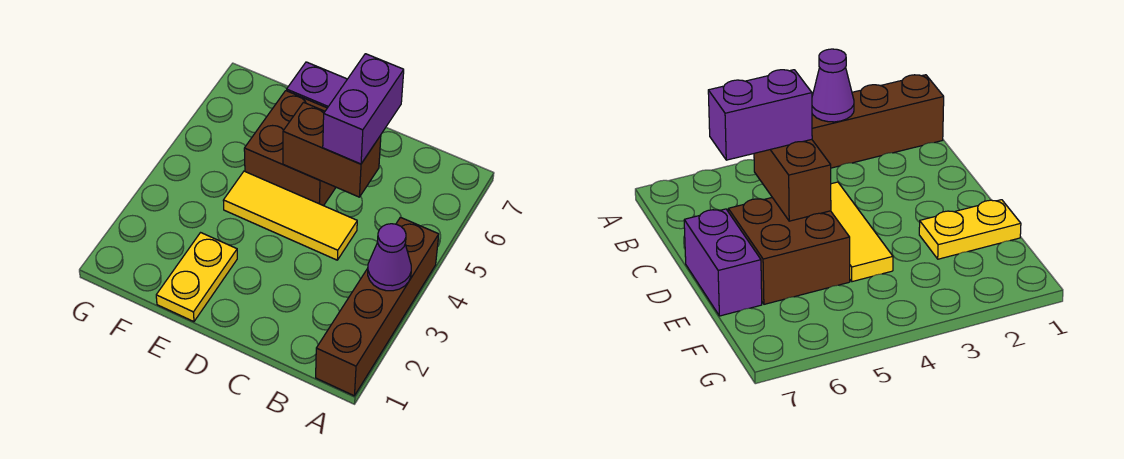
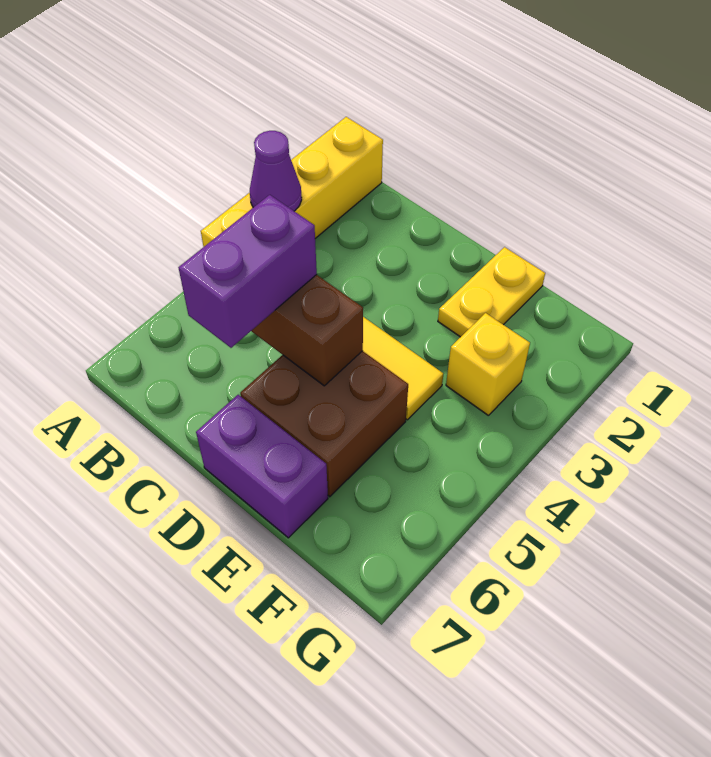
brown 1x4 brick [316,217,439,396] -> yellow 1x4 brick [201,117,383,247]
none -> yellow 1x1 brick [446,313,530,416]

